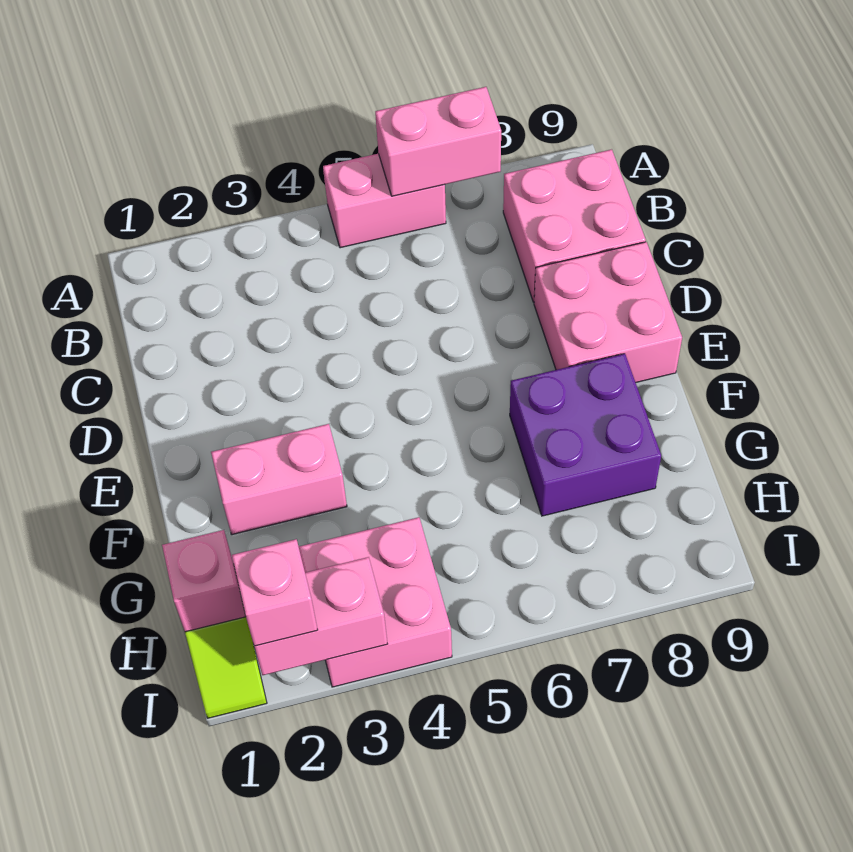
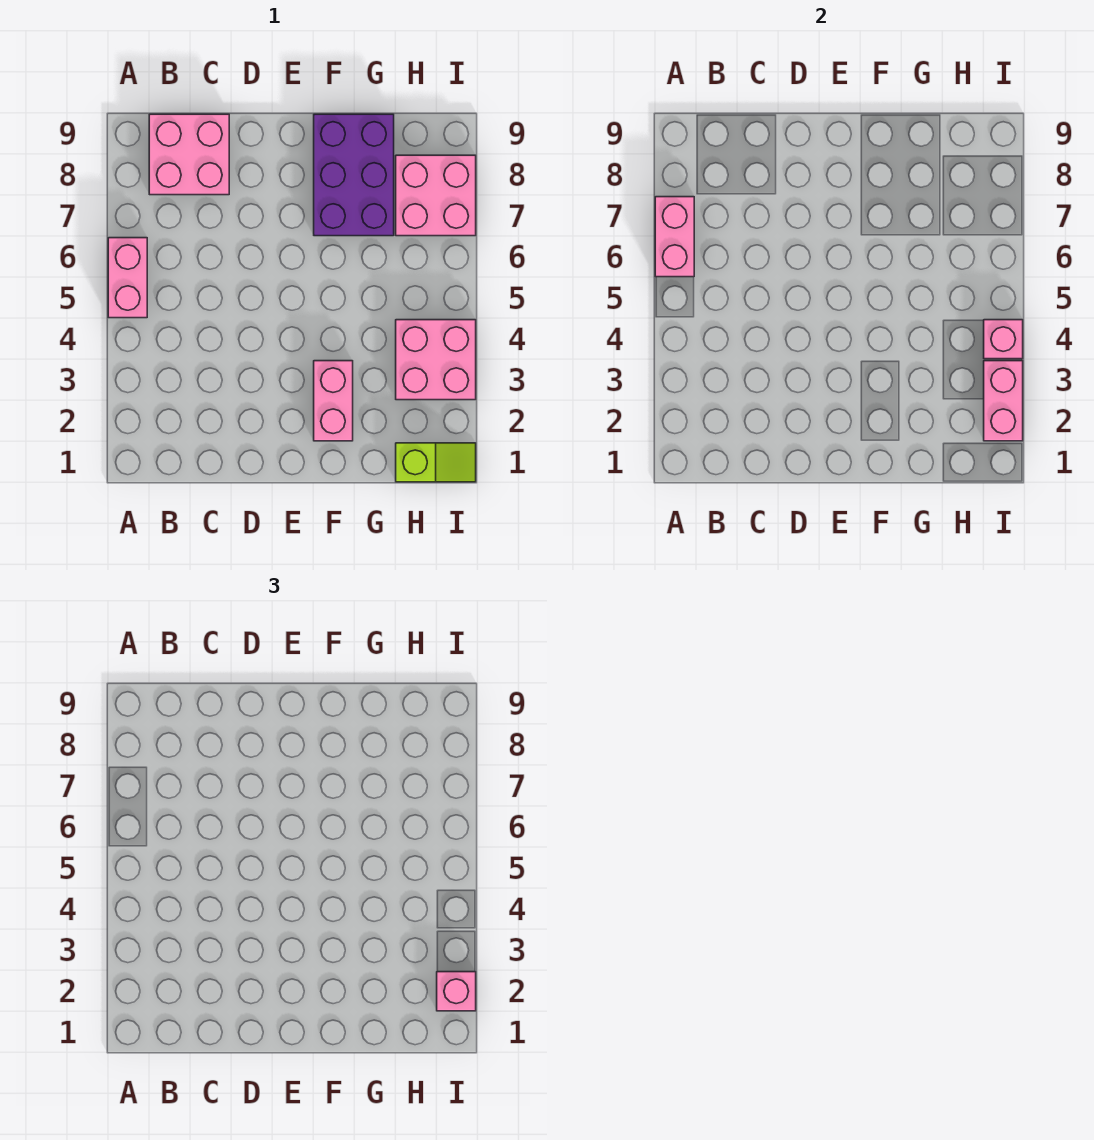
pink 2x2 brick [534,242,682,383] -> pink 2x2 brick moved to [396,155,476,236]
purple 2x2 brick [510,354,661,516] -> purple 2x3 brick [314,114,394,236]
pink 1x1 brick [162,530,246,632] -> pink 1x1 brick moved to [984,320,1023,359]

